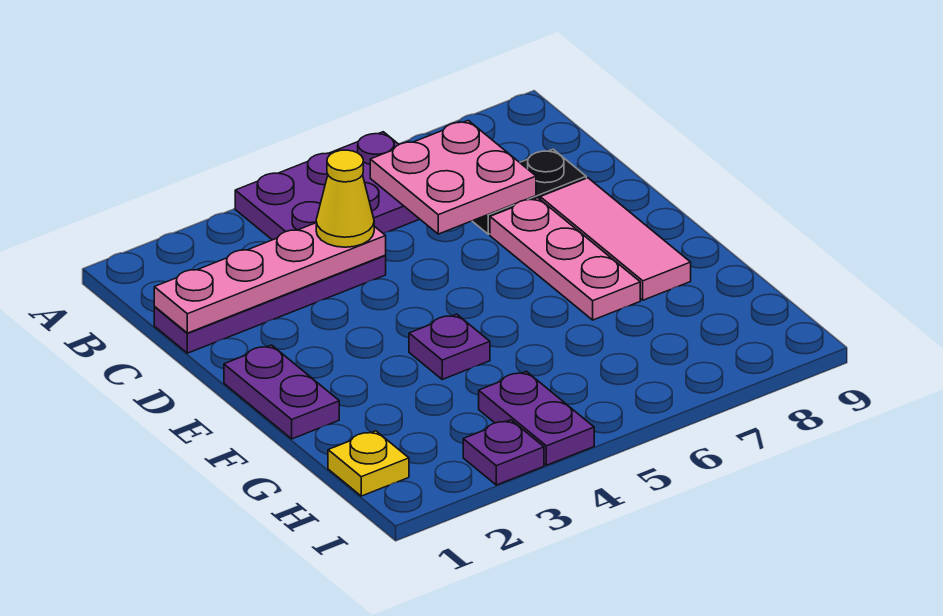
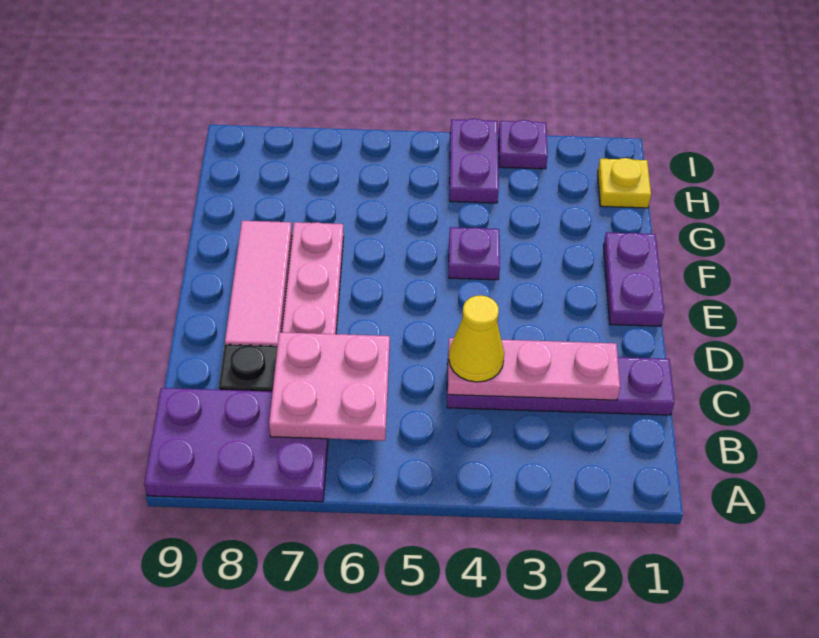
purple 2x3 plate [235,132,419,240] -> purple 2x3 plate moved to [144,388,328,502]
pink 1x4 plate [154,223,386,333] -> pink 1x3 plate [448,338,620,400]

